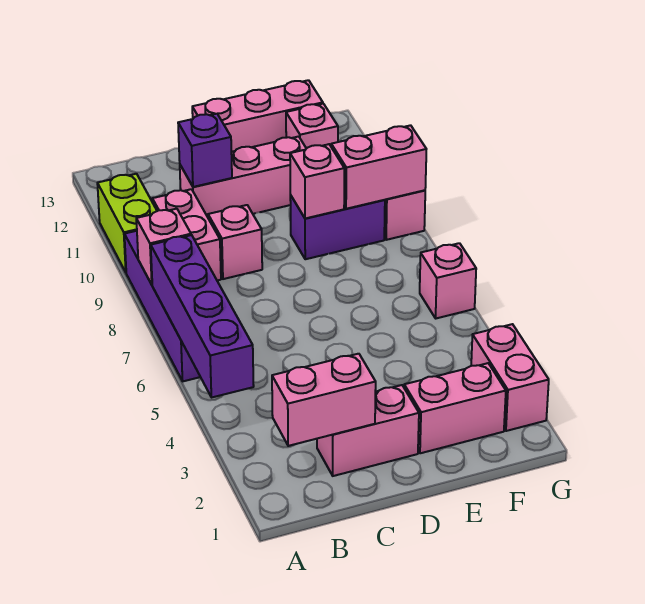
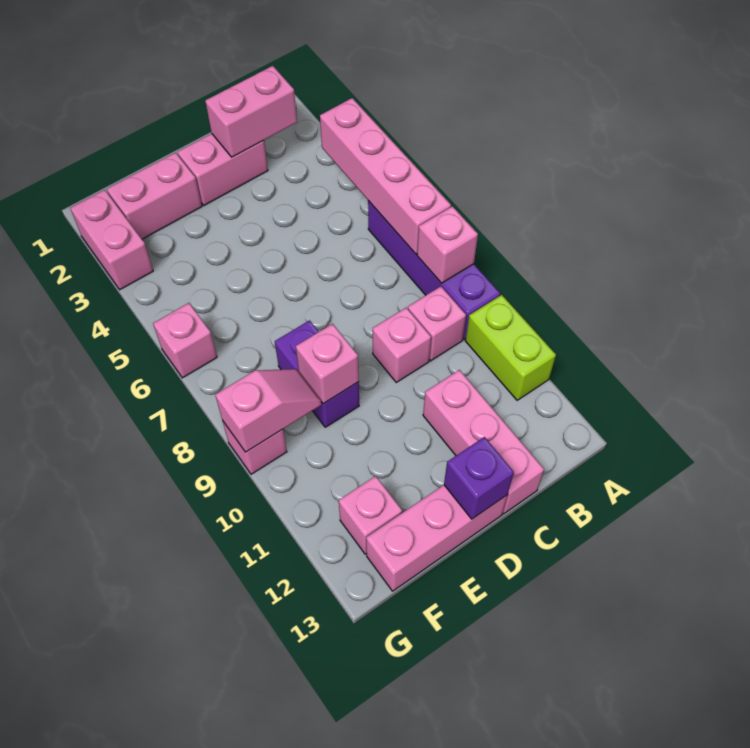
purple 1x4 brick [151,235,254,397] -> pink 1x4 brick [320,98,451,254]
pink 1x2 brick [152,189,221,281] -> pink 1x1 brick [408,286,466,361]
pink 1x3 brick [180,136,306,217] -> pink 1x3 brick turned to [423,370,544,514]
purple 1x1 brick [178,114,232,187] -> purple 1x1 brick moved to [444,437,514,519]
purple 1x2 brick [290,195,385,259] -> purple 1x2 brick turned to [275,320,359,427]
pink 1x2 brick [331,125,426,209] -> pink 1x2 slope [215,369,321,452]

